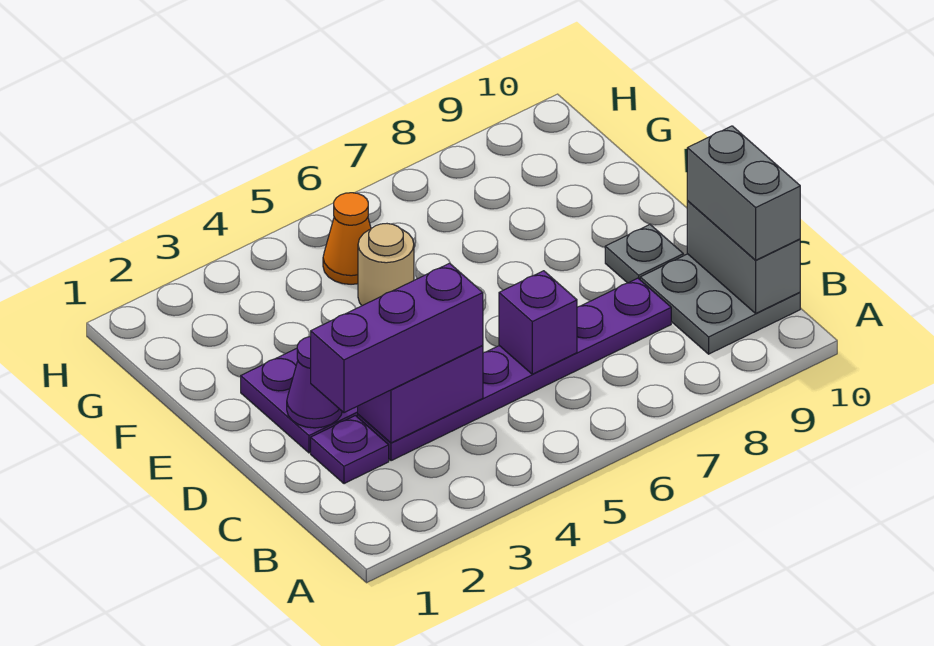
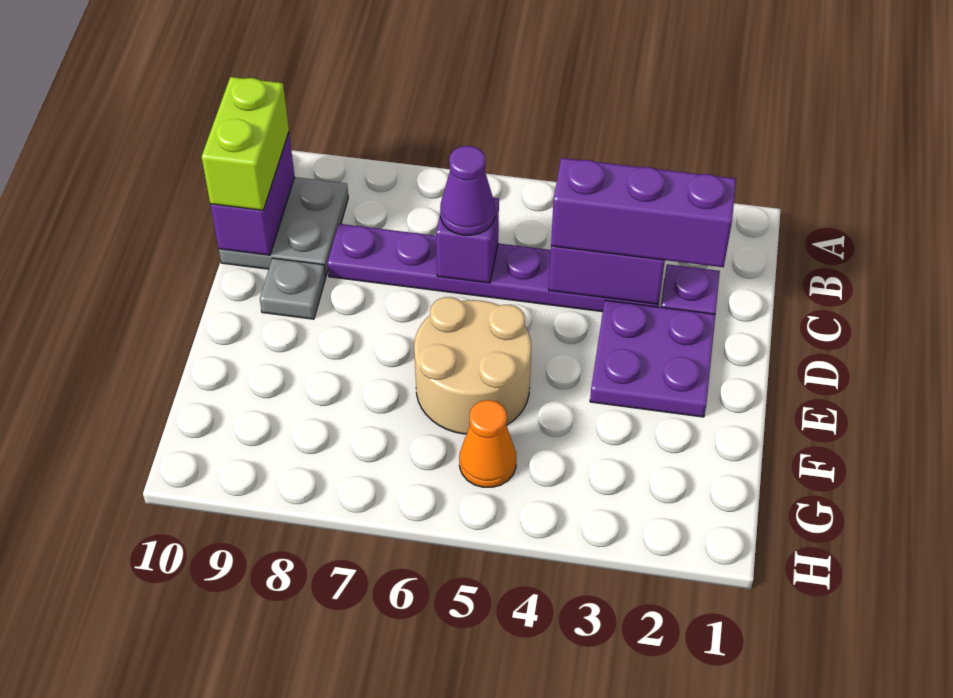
grey 1x2 brick [687,201,800,313] -> purple 1x2 brick [210,133,295,255]
grey 1x2 brick [687,126,800,260] -> lime 1x2 brick [202,77,289,210]
purple 1x1 cone [287,336,342,428] -> purple 1x1 cone moved to [440,146,495,235]
tan 1x1 round brick [358,224,414,306] -> tan 2x2 round brick [414,297,531,434]

